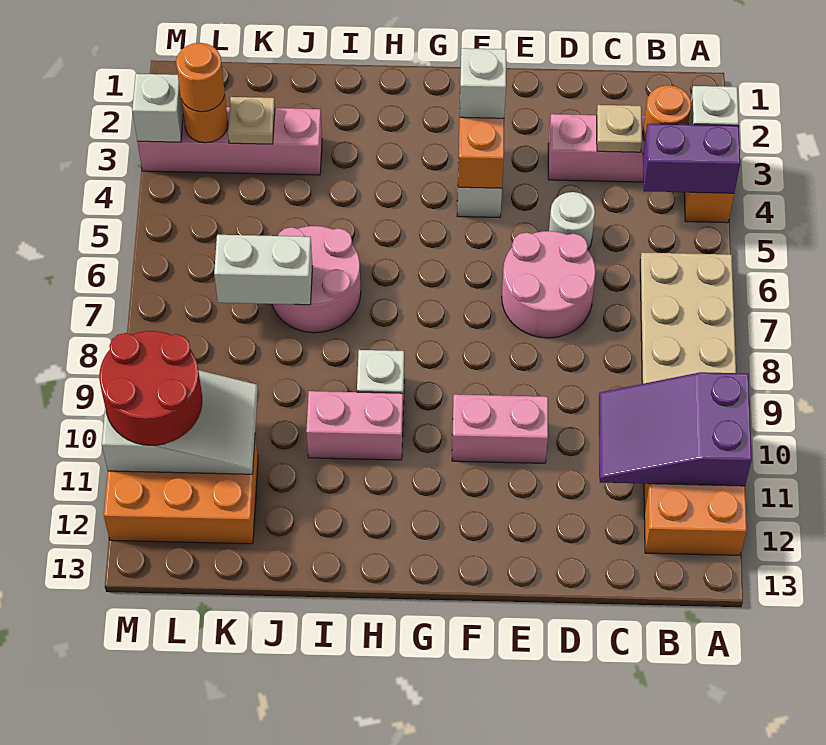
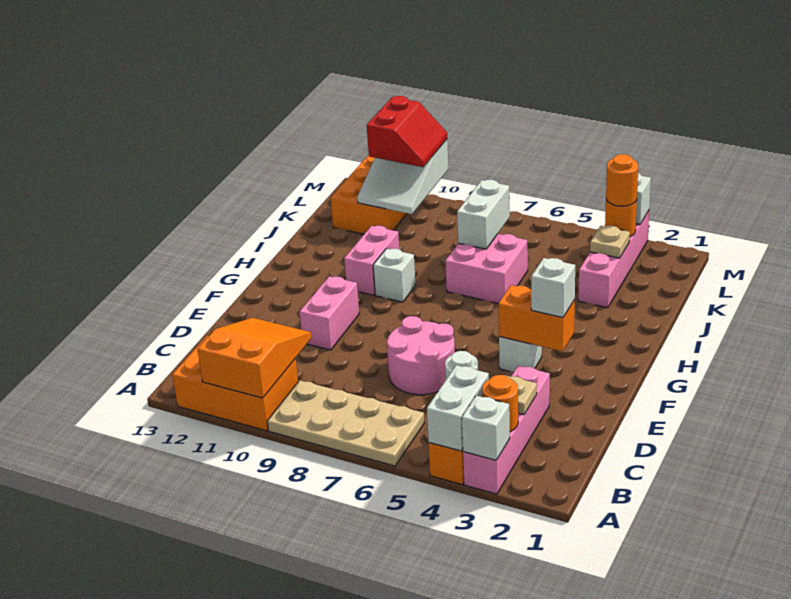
purple 1x2 brick [643,124,740,193] -> white 1x2 brick [427,365,489,451]
purple 2x3 slope [599,372,752,486] -> orange 2x3 slope [197,318,312,398]
pink 2x2 round brick [272,226,361,333] -> pink 2x2 brick [445,234,528,303]
red 2x2 round brick [99,331,202,446] -> red 2x2 slope [367,96,447,167]

